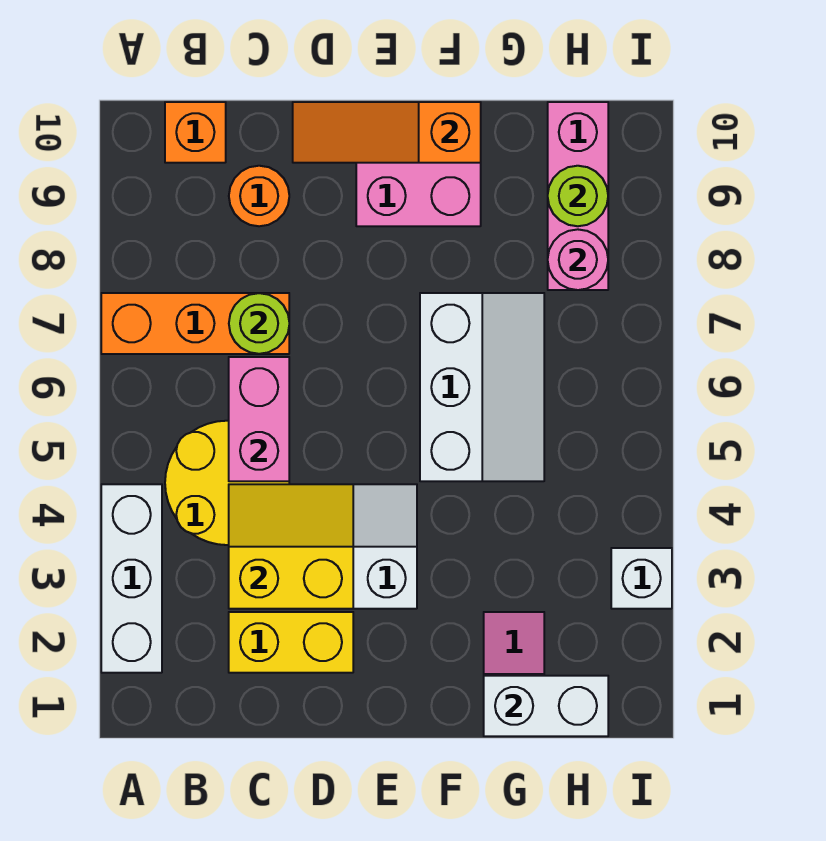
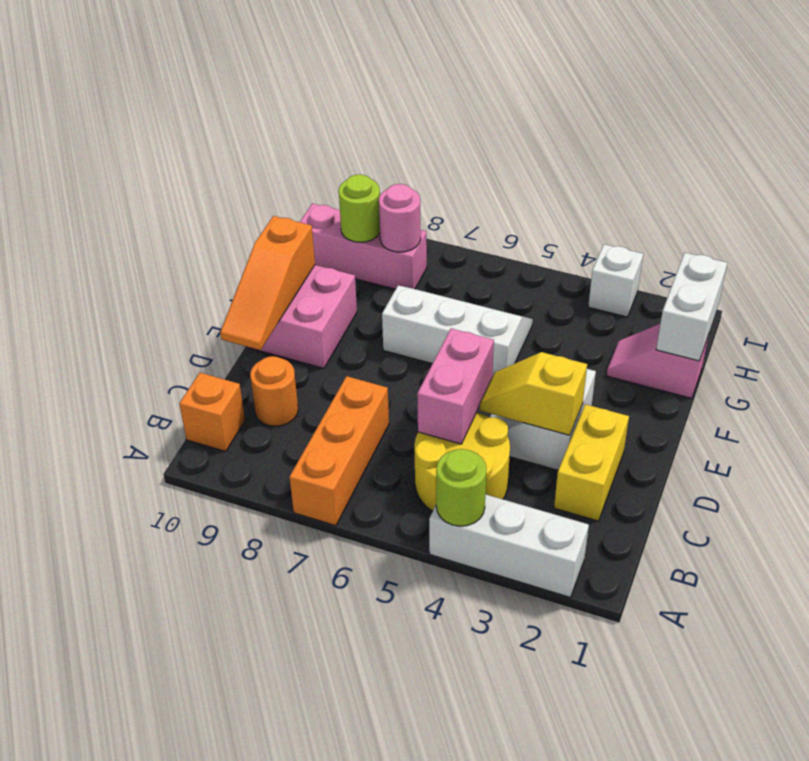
yellow 2x2 slope [229,484,353,609] -> yellow 1x2 slope [480,352,587,435]
pink 1x2 brick [229,357,289,481] -> pink 1x2 brick turned to [417,329,494,444]
lime 1x1 round brick [229,293,289,354] -> lime 1x1 round brick moved to [436,449,486,526]

